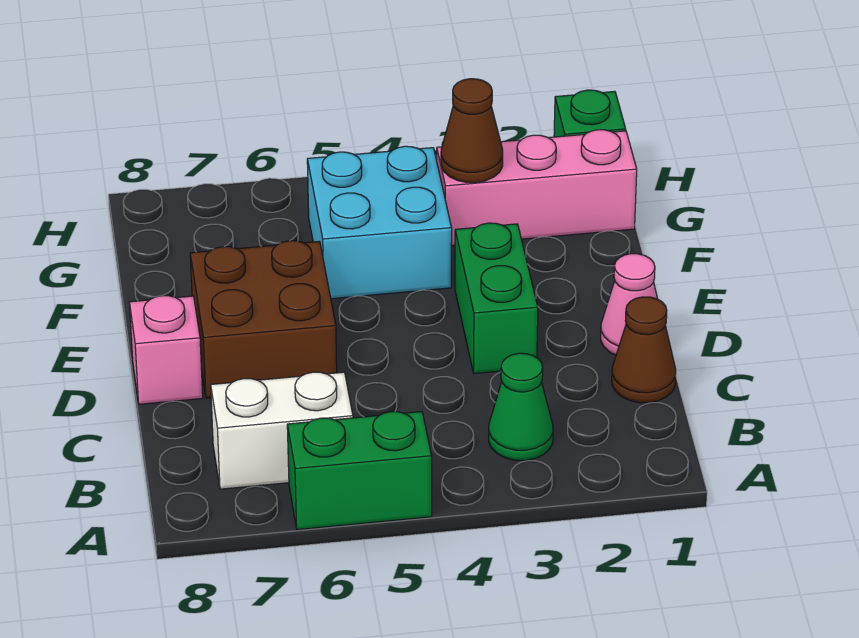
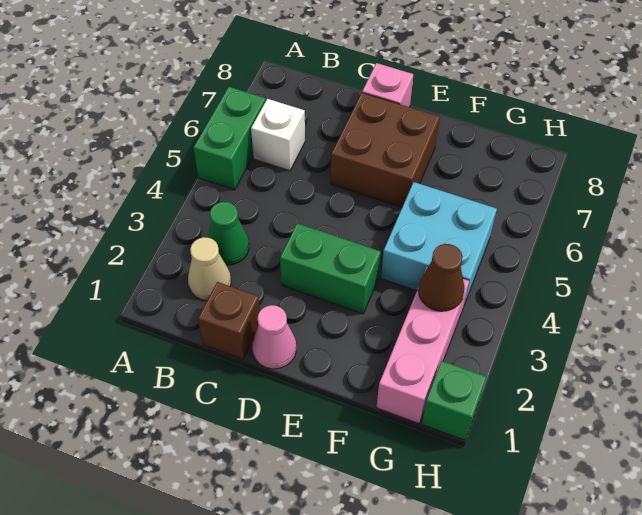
none -> tan 1x1 cone [188,237,231,301]
white 1x2 brick [211,372,353,489] -> white 1x1 brick [251,99,305,171]
brown 1x1 cone [612,297,676,403] -> brown 1x1 brick [198,282,260,359]

